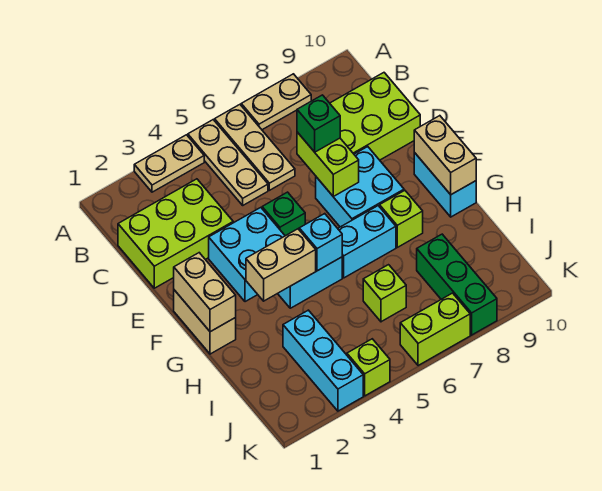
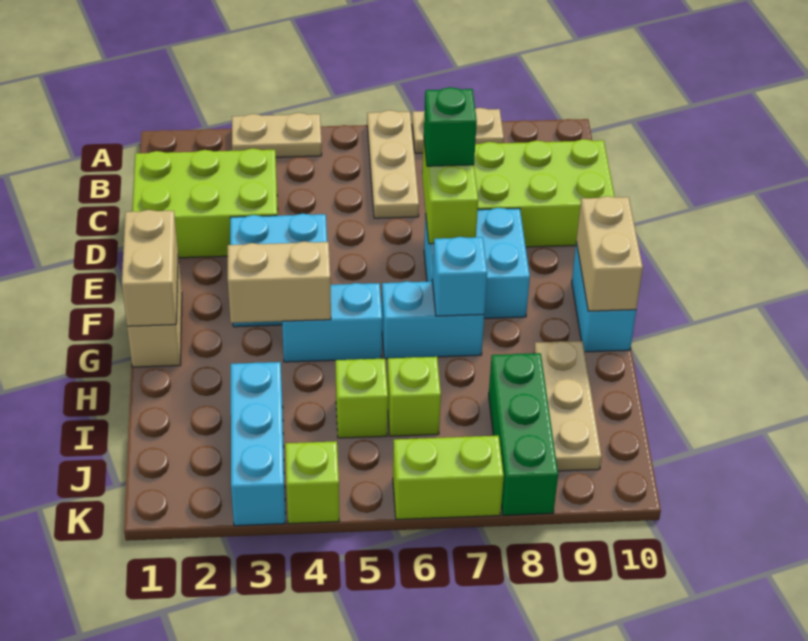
tan 1x3 plate [188,120,268,205] -> tan 1x3 plate moved to [534,341,602,471]
green 1x1 brick [262,192,305,236] -> none
cyan 1x1 brick [299,214,342,271] -> cyan 1x1 brick moved to [432,237,487,316]
lime 1x1 brick [380,190,423,247] -> lime 1x1 brick moved to [336,359,388,438]

